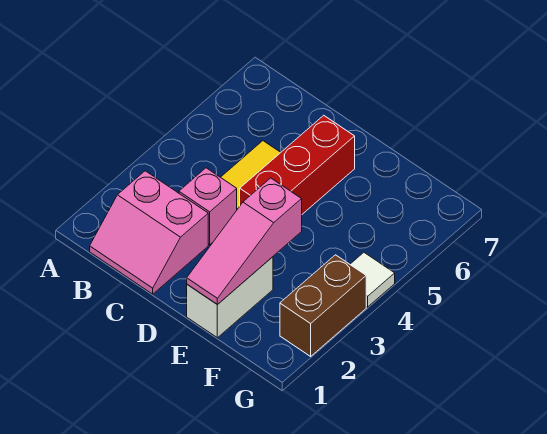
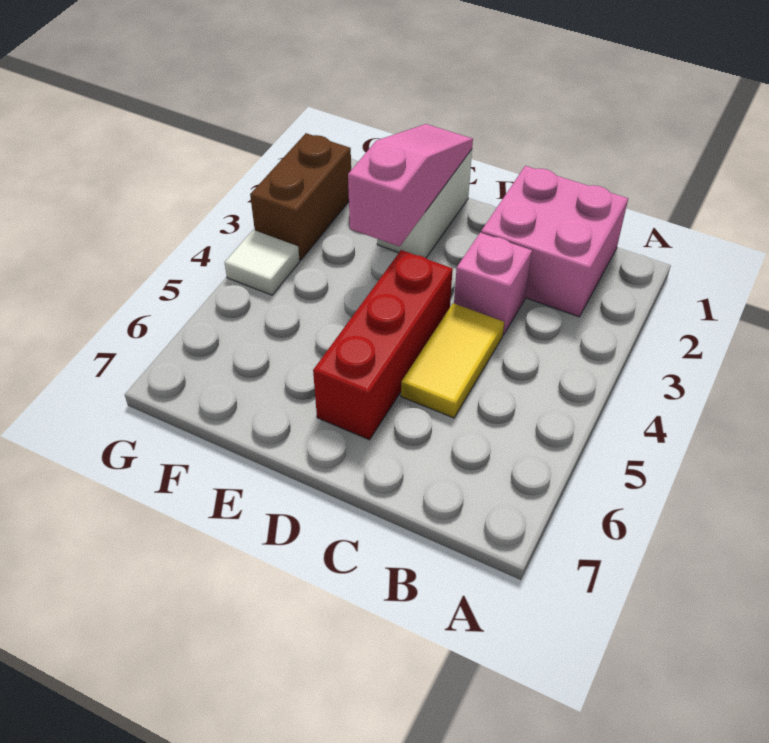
pink 2x2 slope [90,171,208,294] -> pink 2x2 brick [481,166,628,317]

